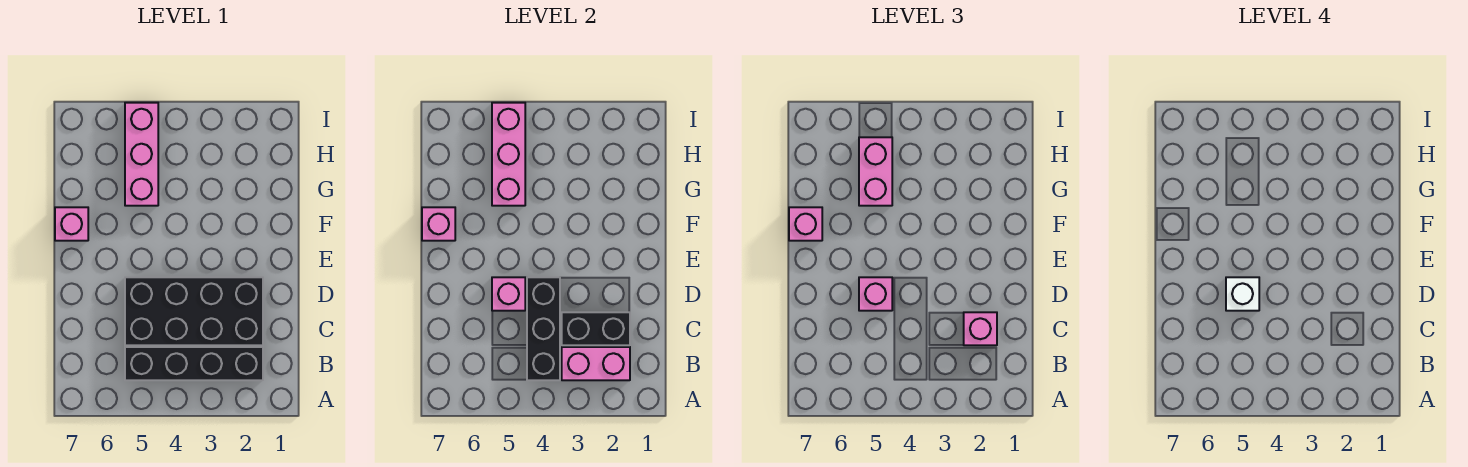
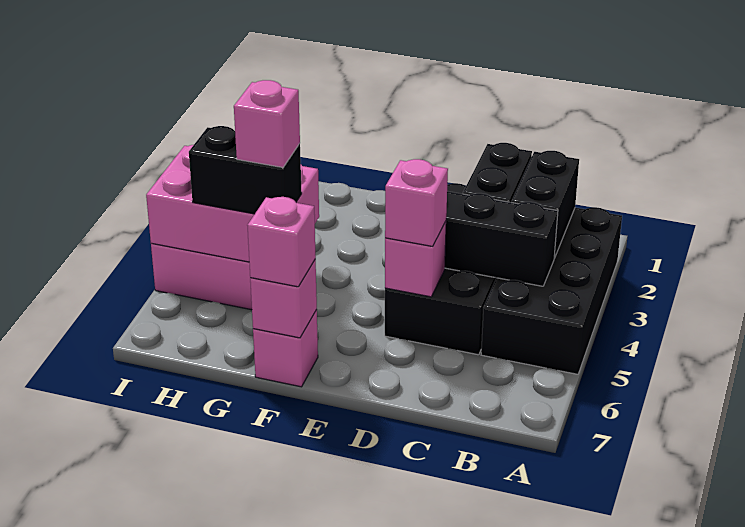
black 1x4 brick [125,347,263,380] -> black 2x4 brick [481,207,622,374]
pink 1x2 brick [562,347,630,380] -> black 1x2 brick [511,151,579,258]
pink 1x1 brick [964,312,997,345] -> pink 1x1 brick moved to [234,80,300,167]
white 1x1 brick [1226,277,1259,311] -> none
pink 1x3 brick [492,103,525,206] -> pink 2x3 brick [146,145,319,262]
pink 1x2 brick [859,137,892,206] -> black 1x2 brick [189,126,302,214]

